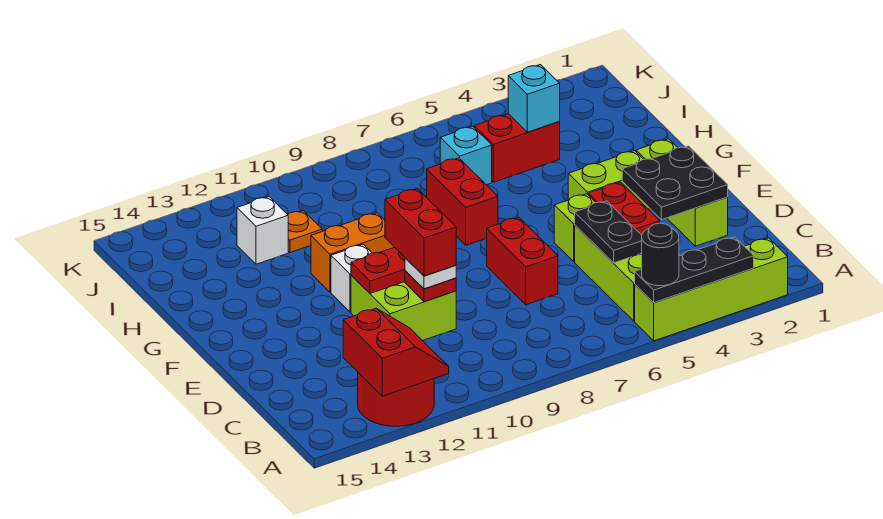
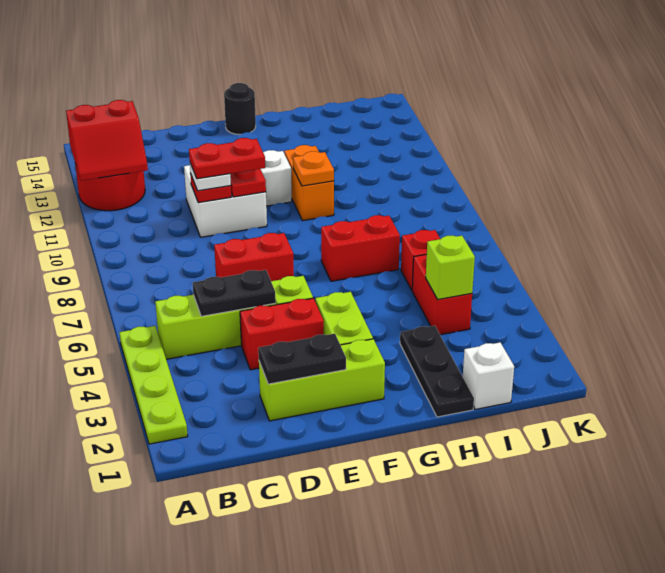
lime 1x4 brick [635,238,788,341] -> lime 1x4 plate [119,326,188,444]
black 1x3 plate [635,237,754,303] -> black 1x3 plate moved to [400,326,474,417]
black 1x1 round brick [642,223,679,286] -> black 1x1 round brick moved to [224,83,256,135]
black 2x2 plate [622,146,728,220] -> black 1x2 plate [258,334,346,384]
lime 2x2 brick [351,275,456,341] -> white 2x2 brick [184,165,267,237]
red 1x2 brick [385,189,456,276] -> red 1x2 plate [189,138,265,179]
cyan 1x1 brick [508,65,560,132] -> lime 1x1 brick [426,236,475,300]
cyan 1x1 brick [440,126,492,185] -> red 1x1 brick [401,230,440,290]
orange 1x1 plate [288,211,322,253] -> orange 1x1 plate moved to [293,151,334,186]
white 1x1 brick [237,197,288,264] -> white 1x1 brick moved to [463,342,514,409]

